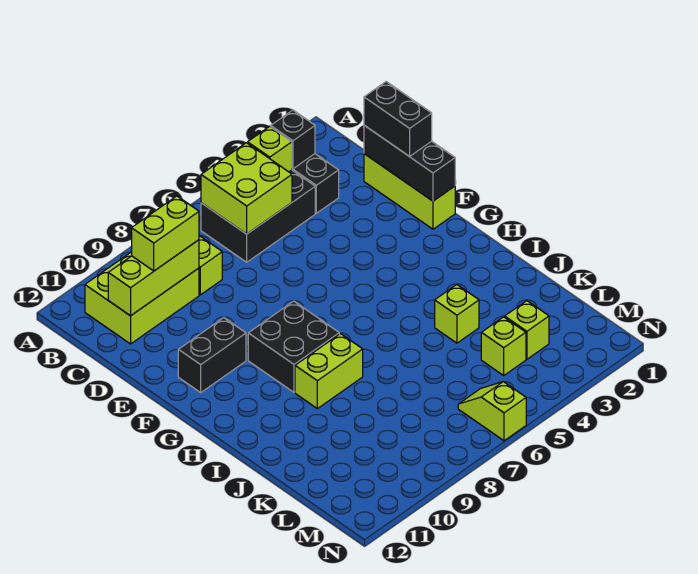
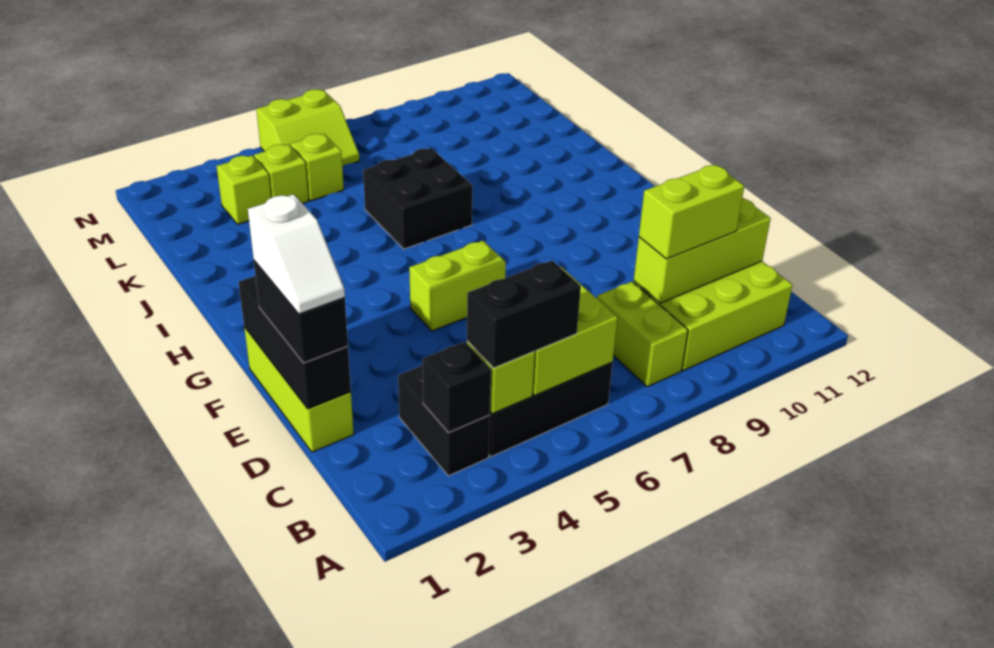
none -> white 1x2 slope [248,194,345,314]
black 1x2 brick [178,318,246,392] -> black 1x2 brick moved to [467,260,581,368]
black 2x2 brick [248,301,339,392] -> black 2x2 brick moved to [363,148,472,249]
lime 1x2 brick [295,334,363,409] -> lime 1x2 brick moved to [409,241,506,331]
lime 1x1 brick [435,285,479,343] -> lime 1x1 brick moved to [290,134,344,201]
lime 1x2 slope [458,382,526,441] -> lime 2x2 slope [256,89,360,167]

